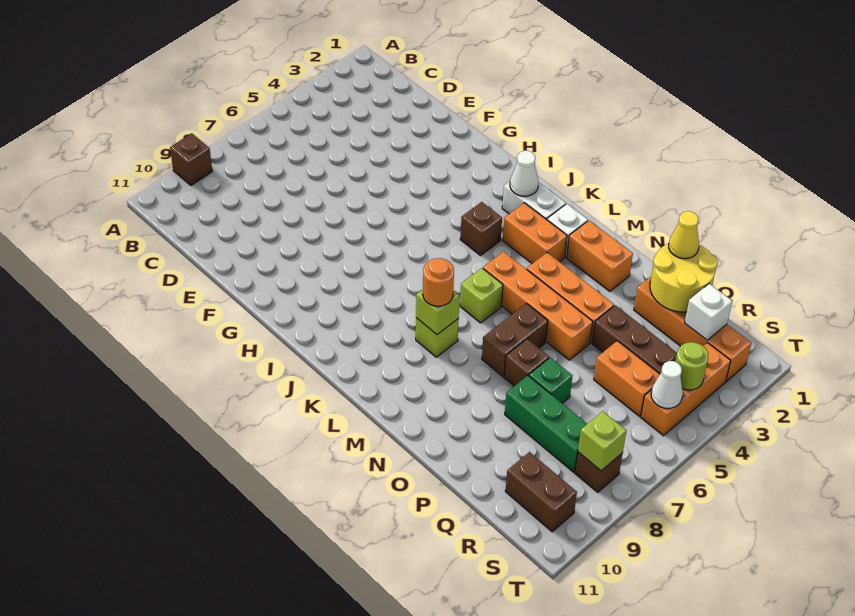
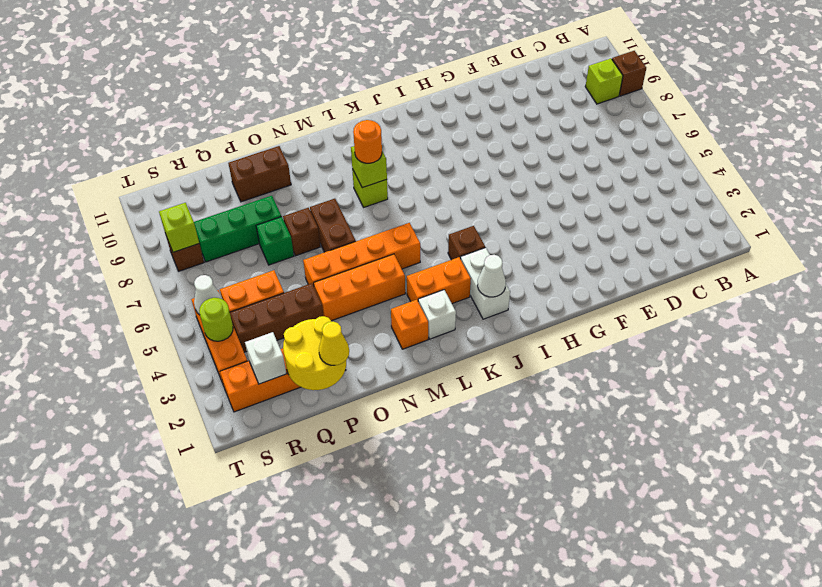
white 1x2 brick [502,181,566,220] -> white 1x2 brick turned to [461,248,510,319]
lime 1x1 brick [460,268,503,323] -> lime 1x1 brick moved to [585,58,623,104]
orange 1x2 brick [567,221,633,291] -> orange 1x1 brick [391,300,428,349]
brown 1x2 brick [505,452,577,532] -> brown 1x2 brick moved to [228,146,291,202]

